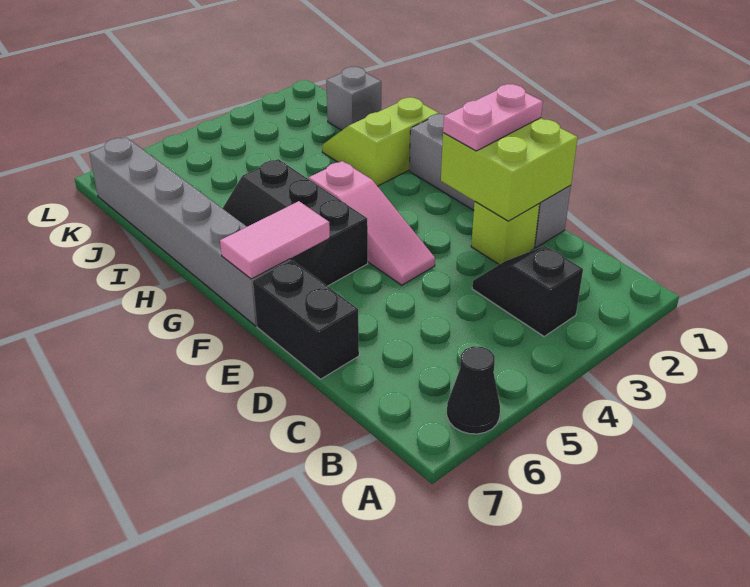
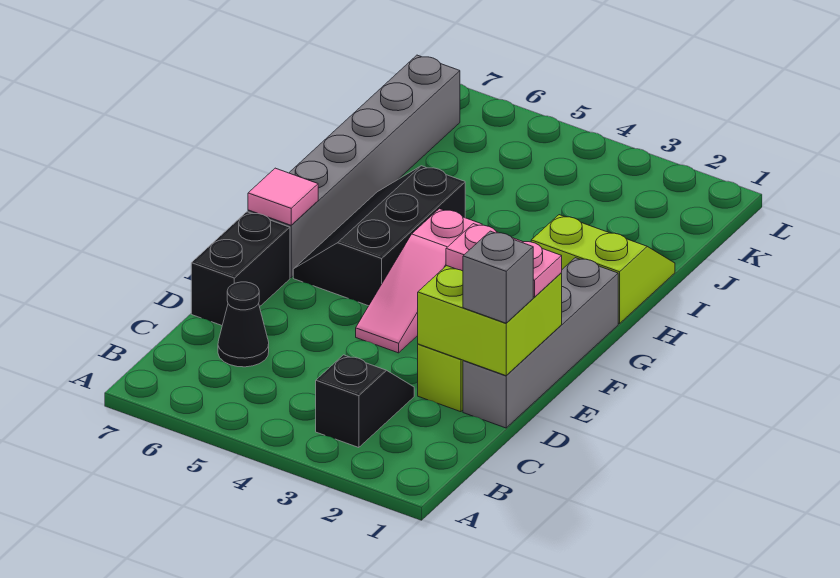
black 1x1 cone [447,346,500,434] -> black 1x1 cone moved to [218,282,269,367]
pink 1x2 tile [220,201,330,279] -> pink 1x1 tile [248,168,318,225]
grey 1x1 brick [326,67,381,130] -> grey 1x1 brick moved to [463,231,533,323]

